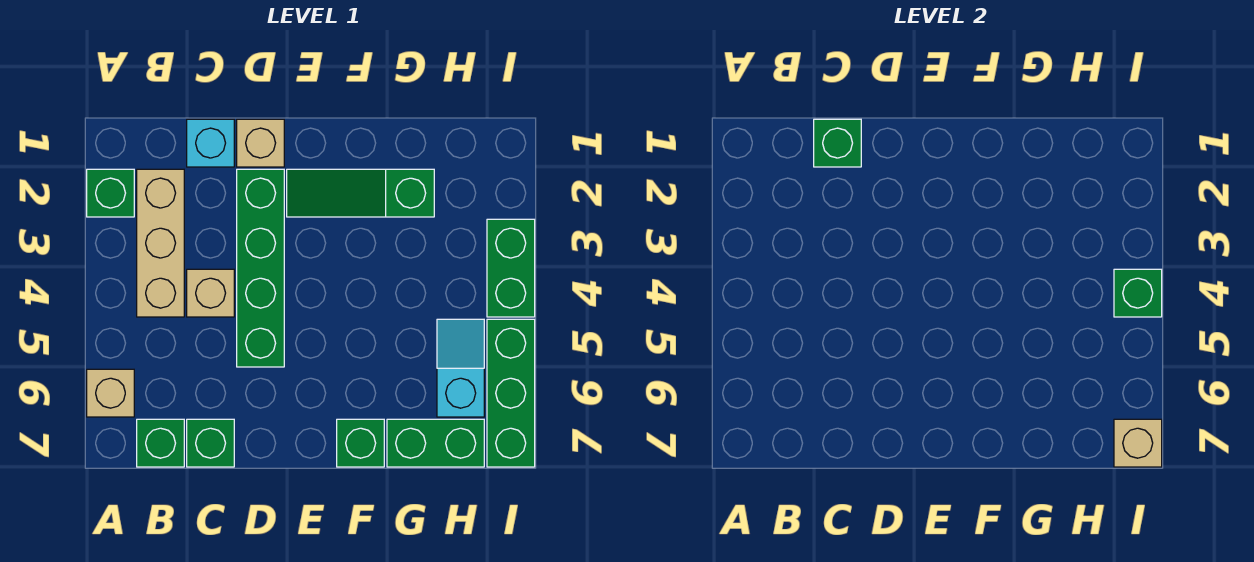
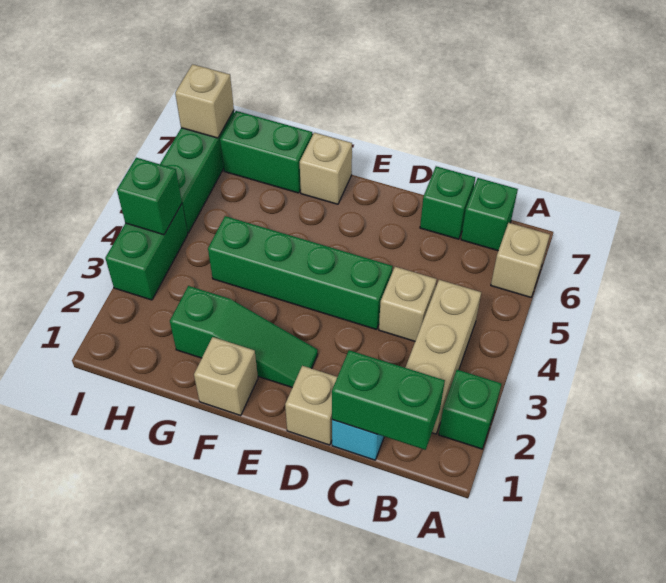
green 1x1 brick [814,119,861,167] -> green 1x2 brick [332,350,445,450]
green 1x4 brick [237,169,284,367] -> green 1x4 brick turned to [208,216,393,330]
none -> tan 1x1 brick [194,337,258,416]
green 1x1 brick [337,419,384,467] -> tan 1x1 brick [300,133,352,204]
cyan 1x2 slope [437,319,484,417] -> none

